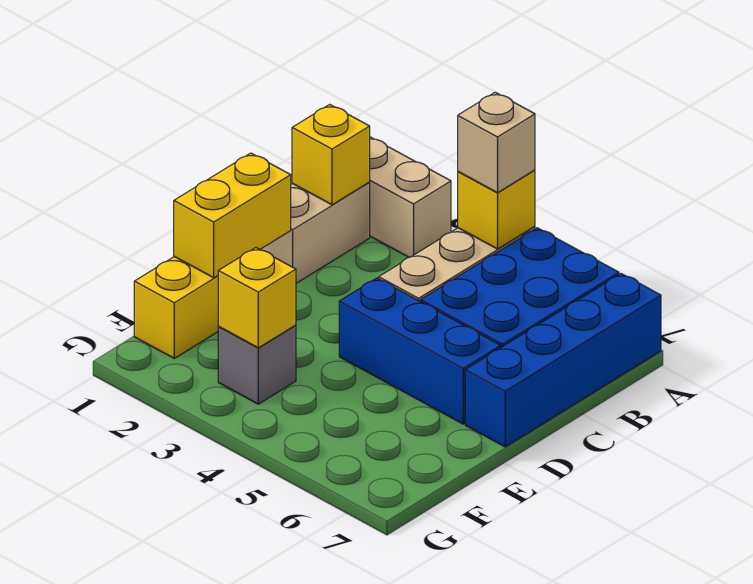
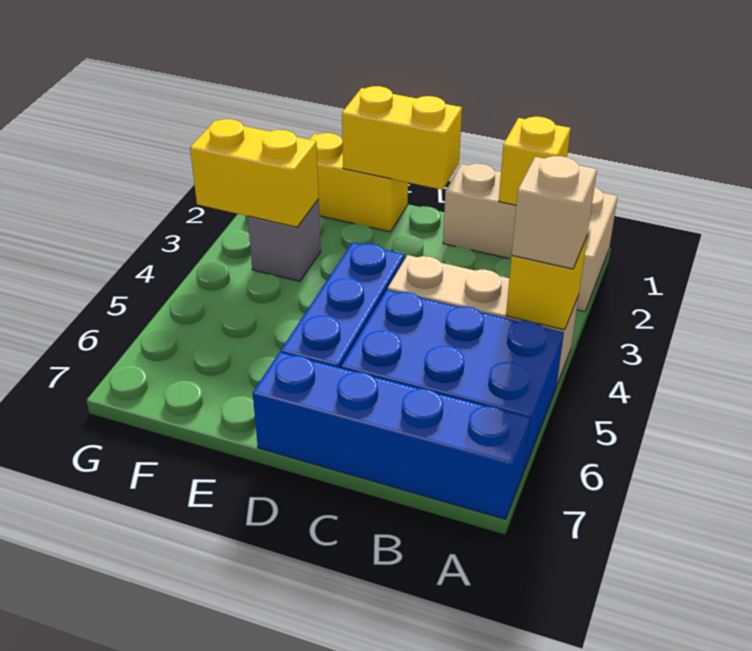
yellow 1x1 brick [218,248,296,348] -> yellow 1x2 brick [190,119,319,227]

